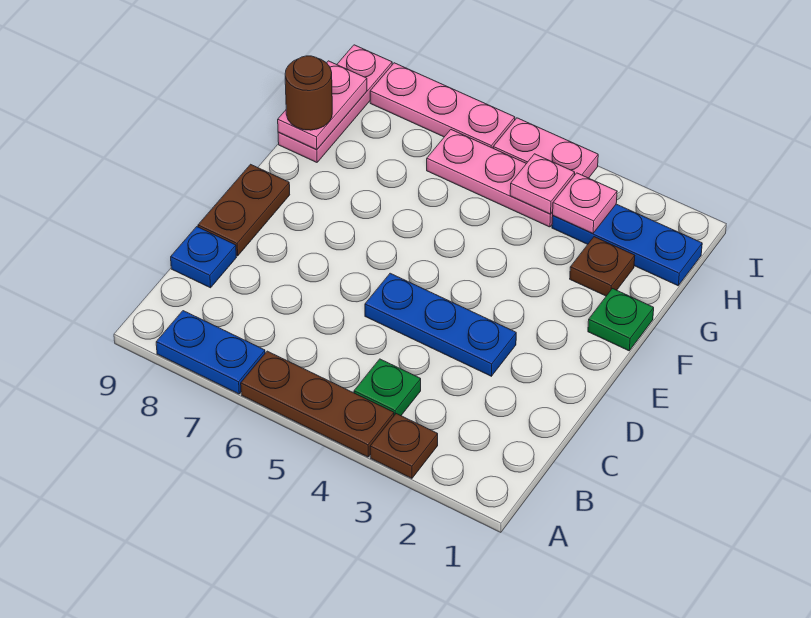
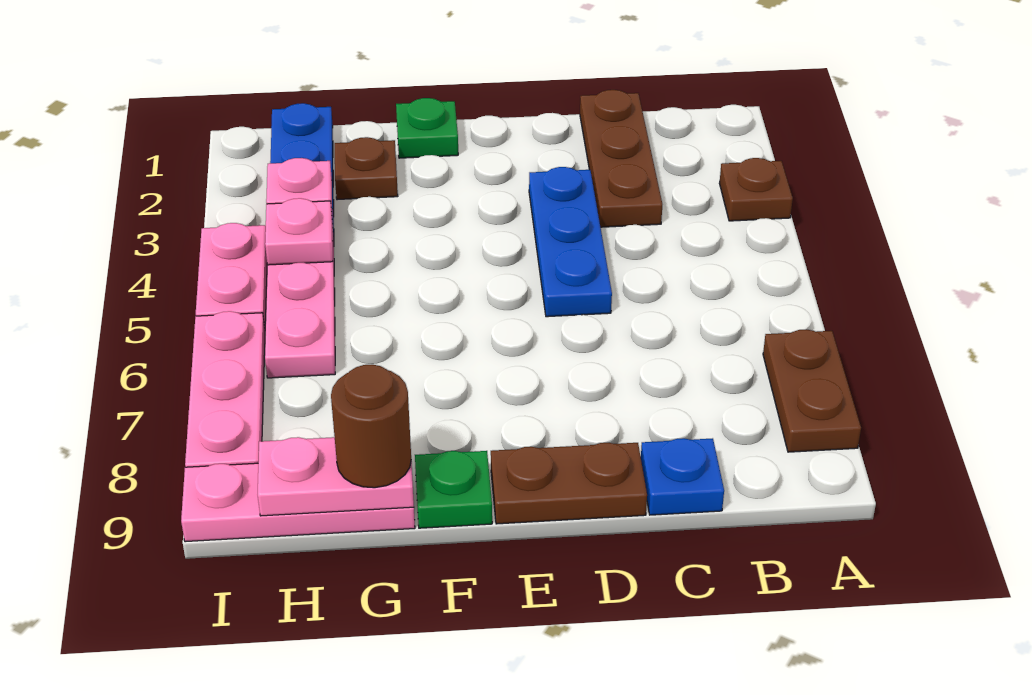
brown 1x3 plate [241,351,394,457] -> brown 1x3 plate moved to [580,90,662,227]
blue 1x2 plate [156,311,265,394] -> brown 1x2 plate [763,329,861,452]
green 1x1 plate [354,359,421,416] -> green 1x1 plate moved to [415,451,492,528]

